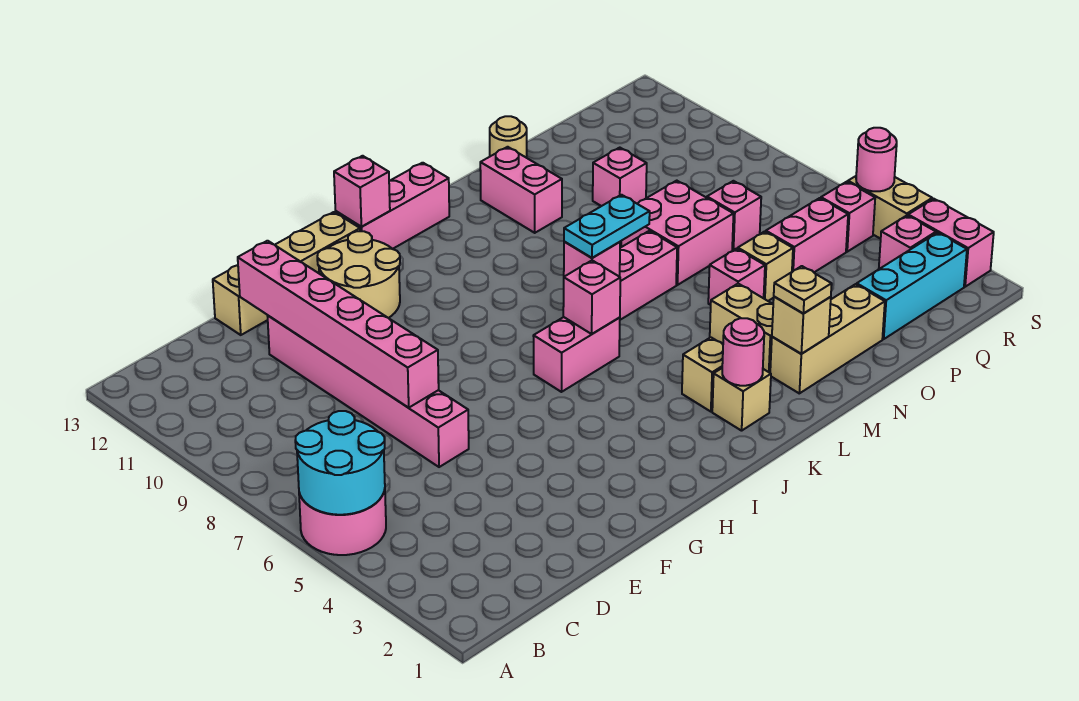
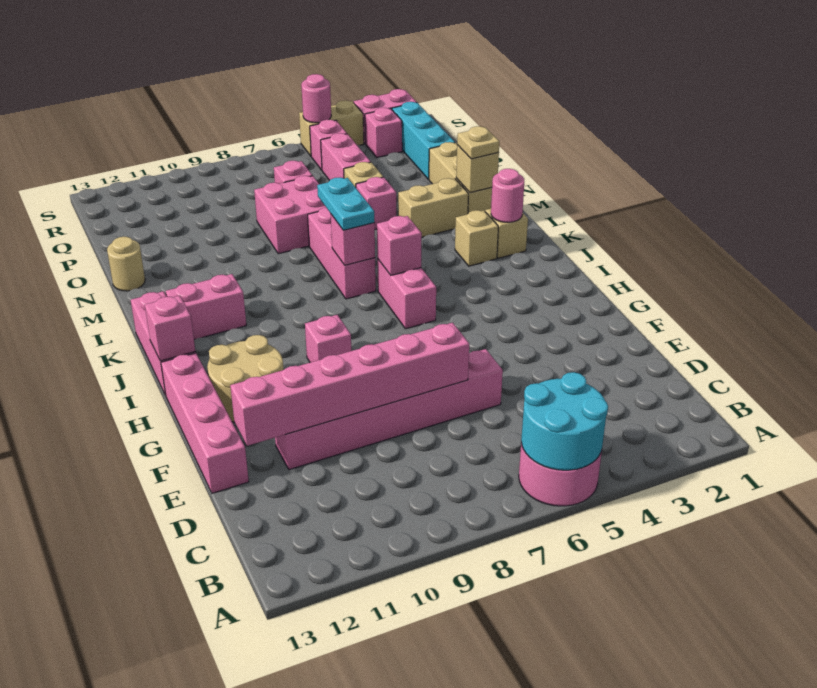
tan 1x4 brick [213,212,360,335] -> pink 1x4 brick [161,353,249,493]
pink 1x2 brick [480,147,562,233] -> pink 1x2 brick moved to [166,274,246,340]
pink 1x1 brick [593,148,647,206] -> pink 1x1 brick moved to [305,315,351,362]

